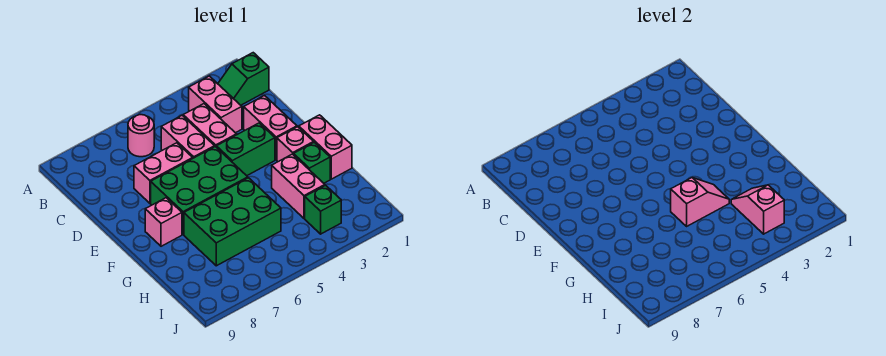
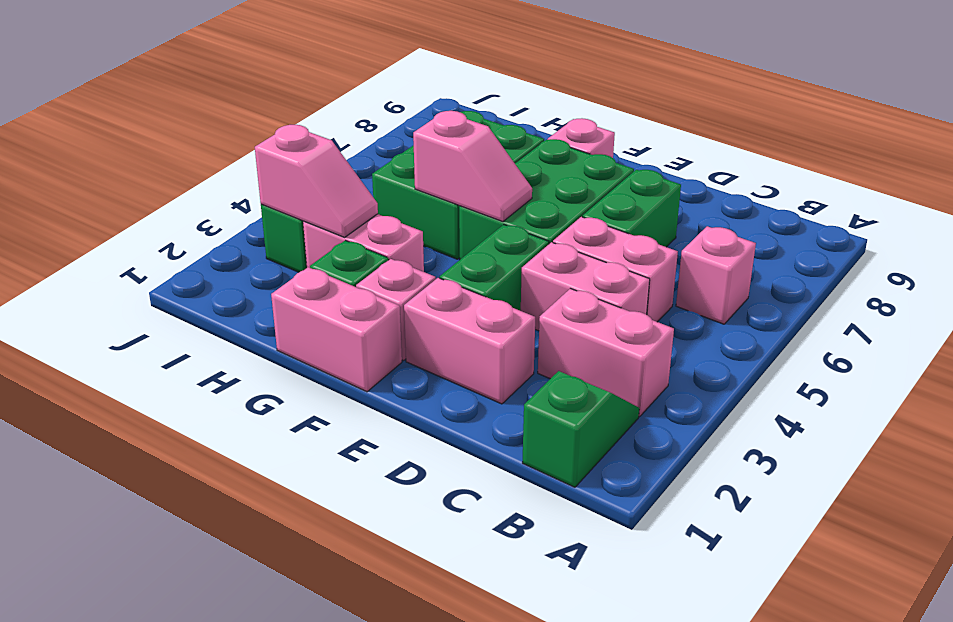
pink 1x1 round brick [128,115,154,157] -> pink 1x1 brick [676,226,756,324]
pink 1x2 brick [134,143,193,203] -> green 1x2 brick [583,170,681,247]
pink 1x2 slope [671,178,729,226] -> pink 1x2 slope turned to [413,111,532,222]

